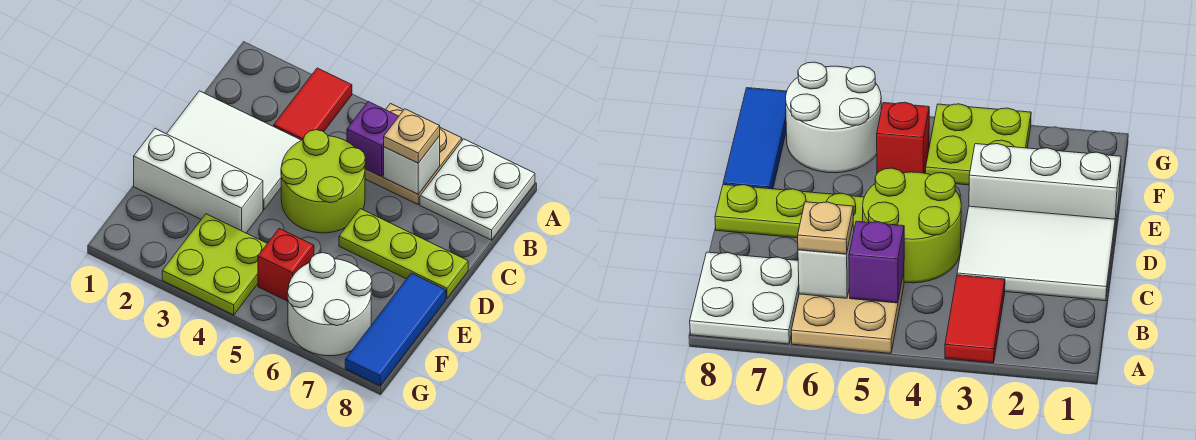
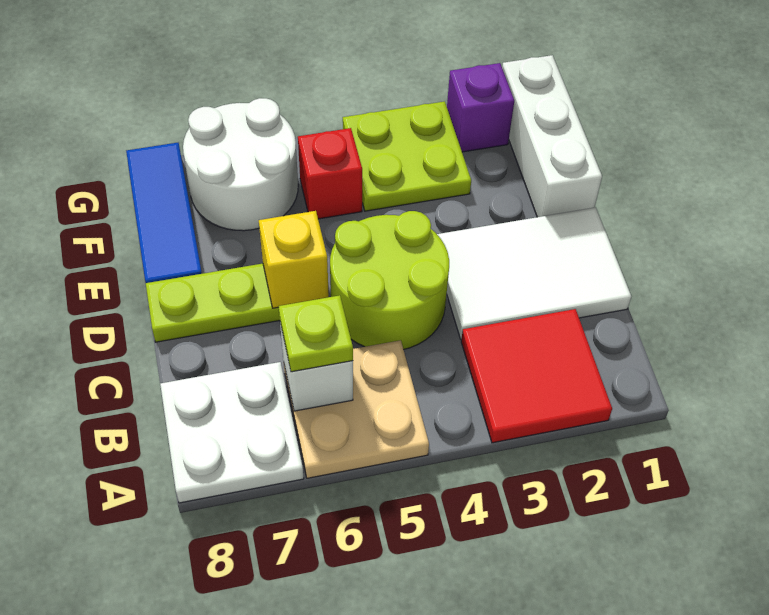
red 1x2 tile [274,68,352,140] -> red 2x2 tile [461,309,612,443]
purple 1x1 brick [347,102,399,177] -> purple 1x1 brick moved to [447,63,514,152]
tan 1x1 plate [384,109,440,163] -> lime 1x1 plate [279,295,353,372]
none -> yellow 1x1 brick [259,211,329,308]
white 1x3 brick [134,129,263,233] -> white 1x3 brick turned to [502,55,602,217]

